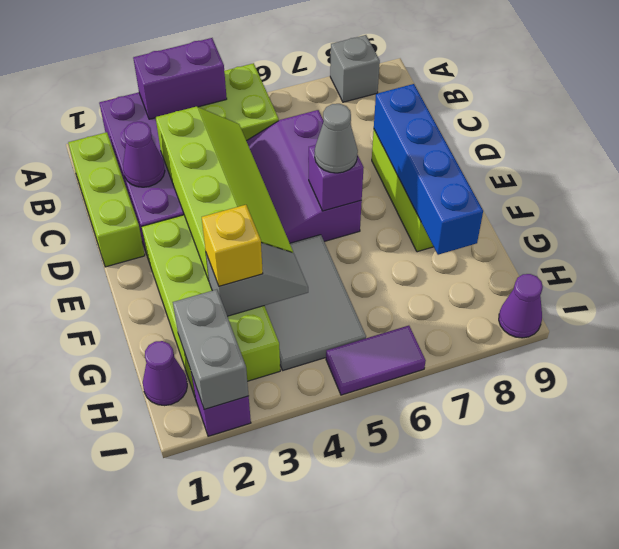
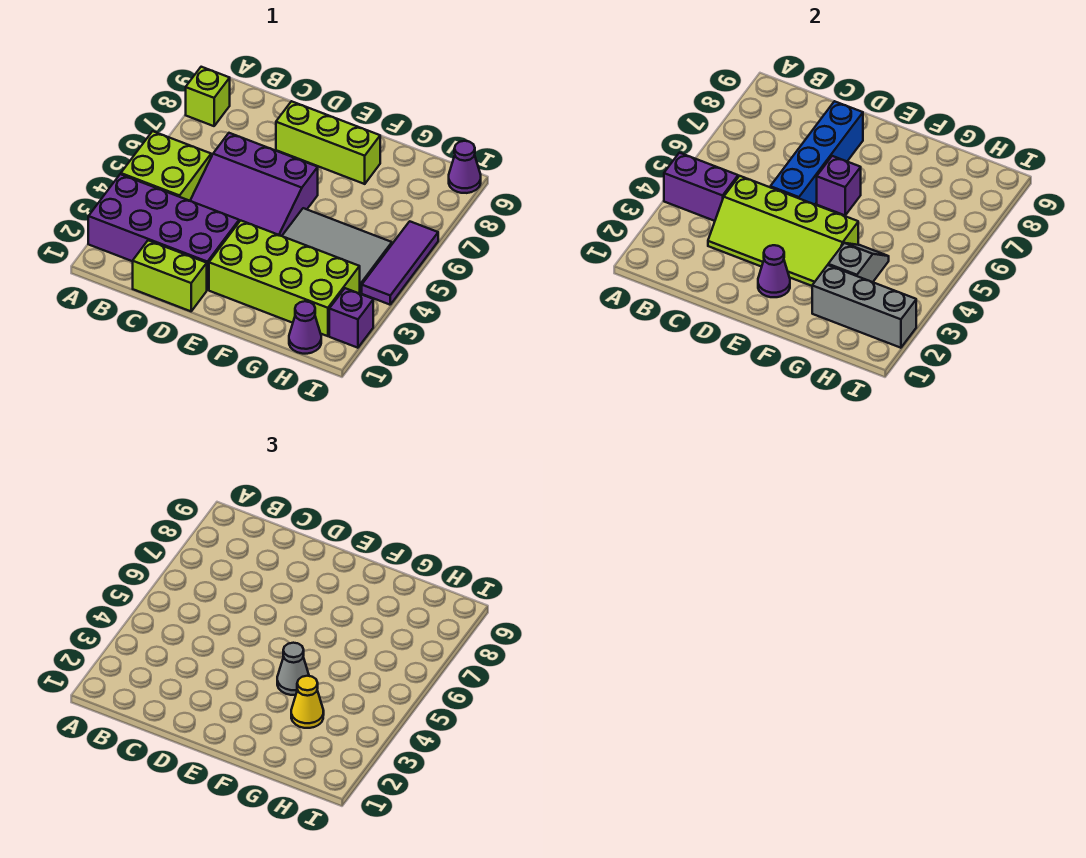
purple 1x2 brick [133,38,227,119] -> purple 1x2 brick turned to [664,153,738,221]
grey 1x1 brick [330,35,380,102] -> lime 1x1 brick [186,67,230,126]
lime 1x3 brick [68,132,145,267] -> lime 1x2 brick [133,240,207,311]
purple 1x1 cone [123,122,165,187] -> purple 1x1 cone moved to [758,245,790,297]
lime 2x4 slope [156,107,293,280] -> lime 2x4 slope turned to [708,176,858,286]
blue 1x4 brick [374,84,483,255] -> blue 1x4 brick turned to [770,101,863,204]
grey 1x1 cone [315,104,358,173] -> grey 1x1 cone moved to [277,643,309,695]
yellow 1x1 brick [202,205,263,286] -> yellow 1x1 cone [291,676,324,728]
grey 1x2 brick [173,289,249,410] -> grey 1x3 brick [812,265,916,348]
purple 1x2 tile [326,326,426,395] -> purple 1x3 tile [362,221,438,305]

